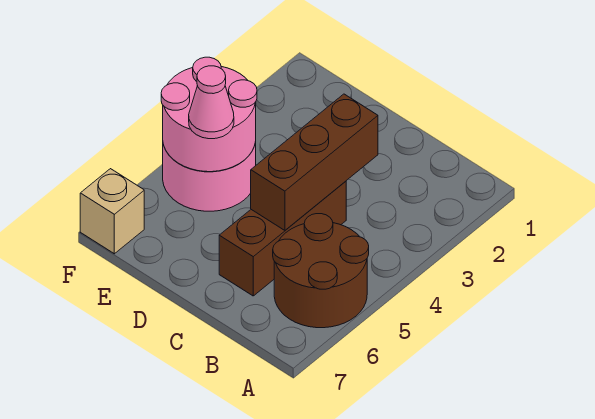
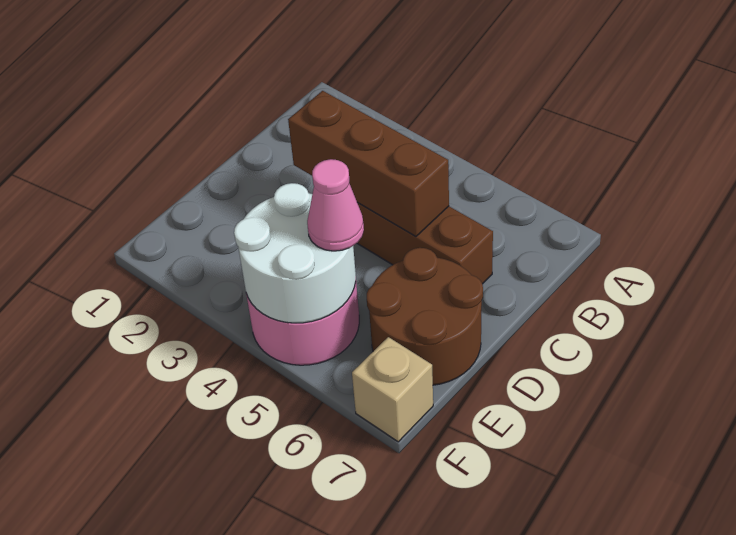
brown 2x2 round brick [273,214,369,328] -> brown 2x2 round brick moved to [367,248,483,385]
pink 2x2 round brick [161,57,257,172] -> white 2x2 round brick [234,183,356,323]

